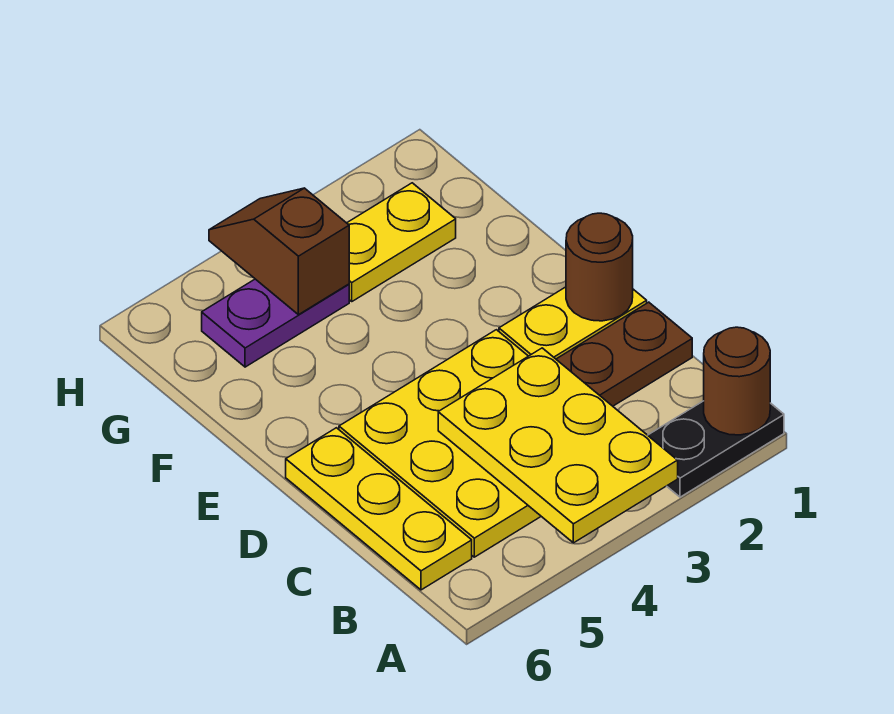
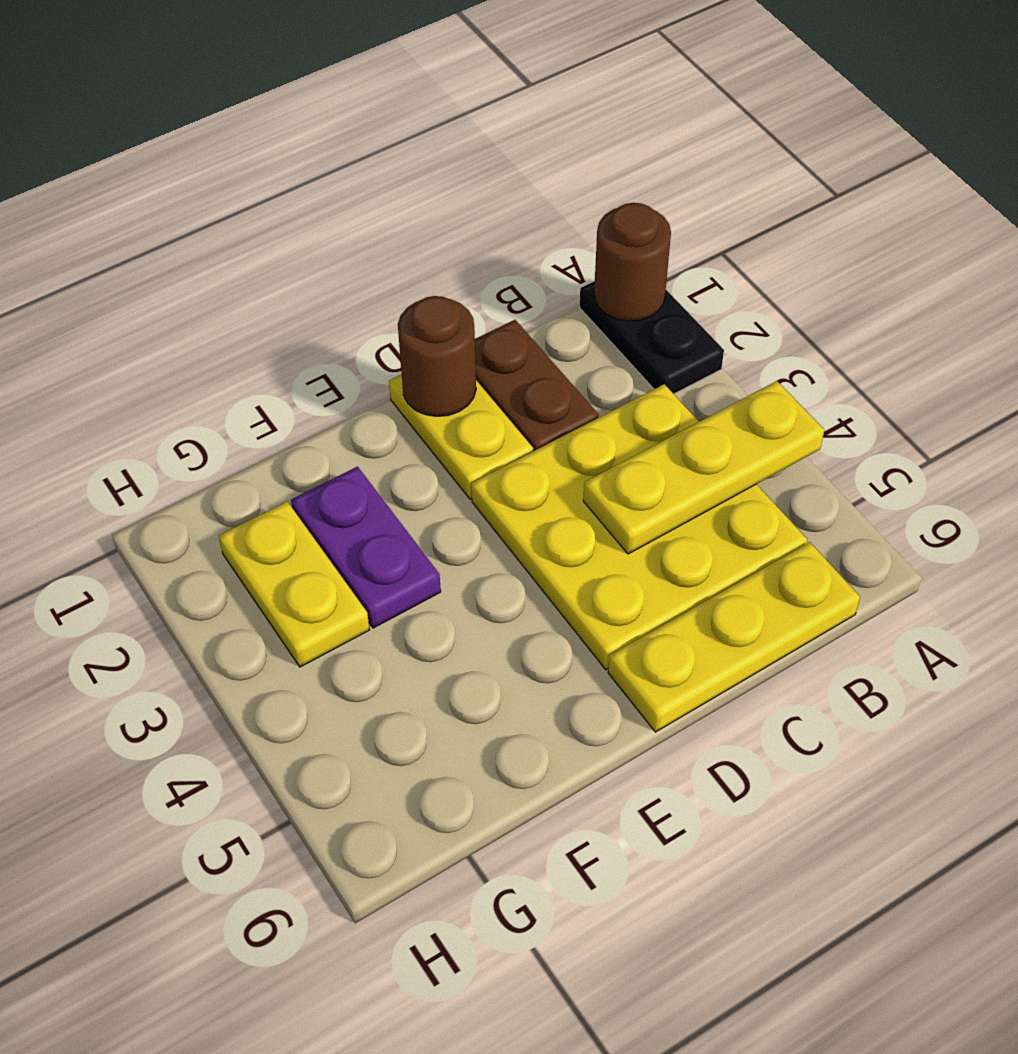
yellow 2x3 plate [438,348,678,543] -> yellow 1x3 plate [583,381,824,554]
purple 1x2 plate [202,279,349,367] -> purple 1x2 plate moved to [291,467,441,628]
brown 1x2 slope [209,188,349,315] -> none

